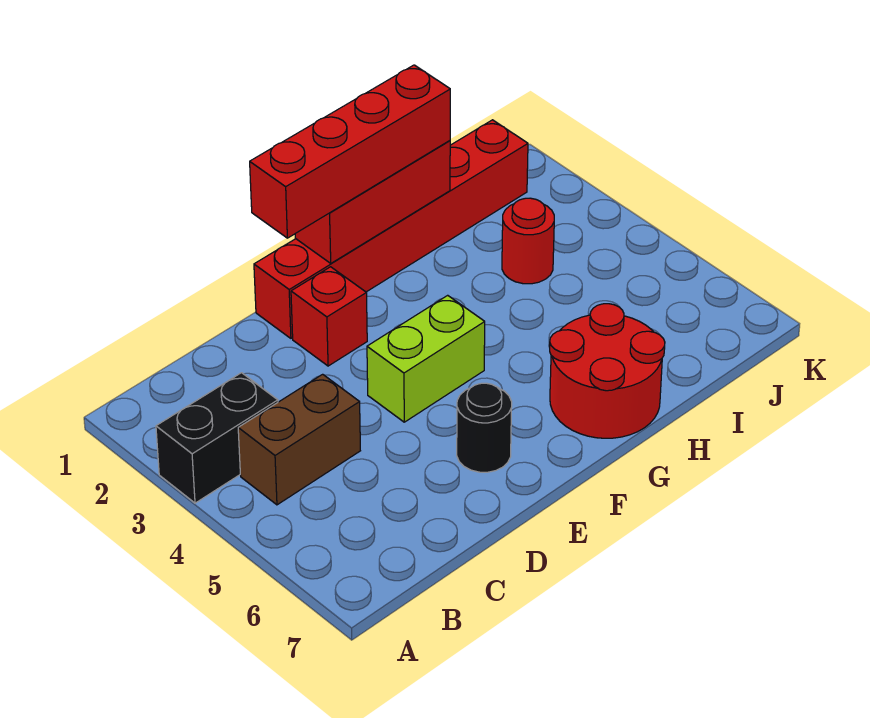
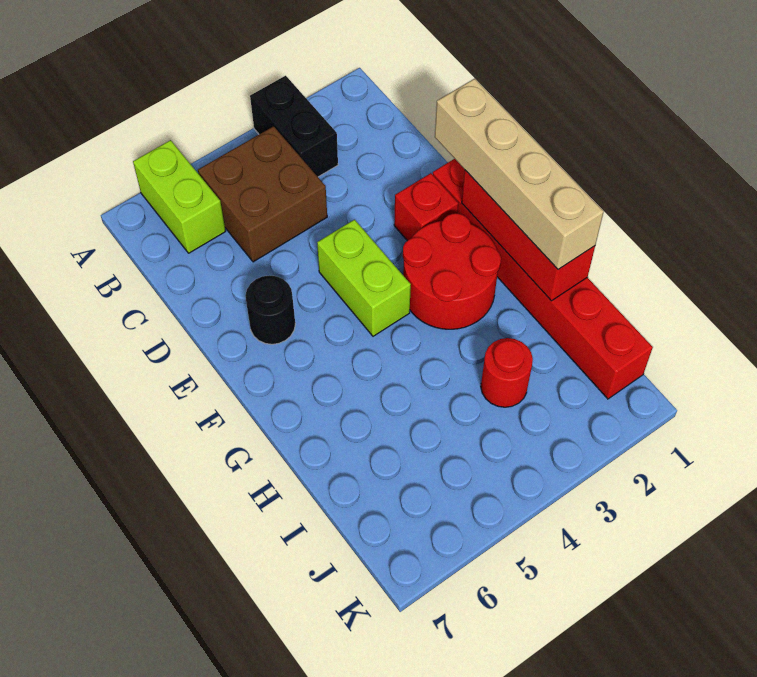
none -> lime 1x2 brick [133,140,226,253]
brown 1x2 brick [238,374,360,505] -> brown 2x2 brick [198,126,327,262]
red 1x4 brick [250,65,450,238] -> tan 1x4 brick [435,79,604,269]
red 2x2 round brick [550,304,665,438] -> red 2x2 round brick moved to [403,213,501,329]

